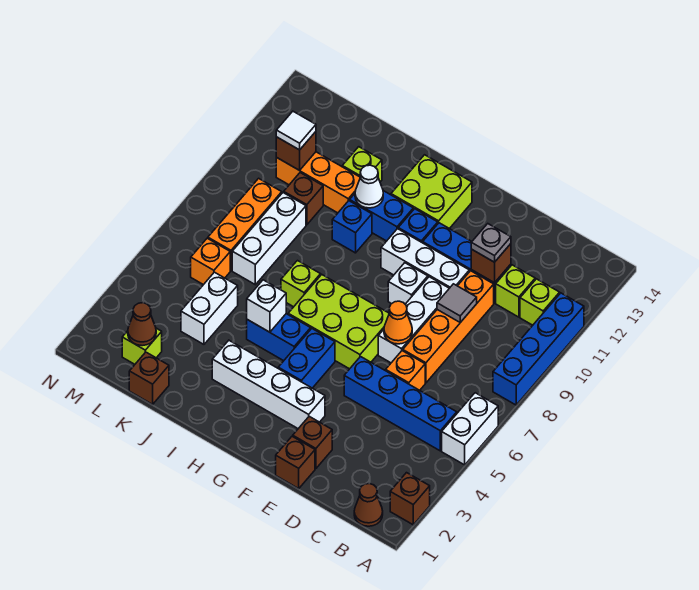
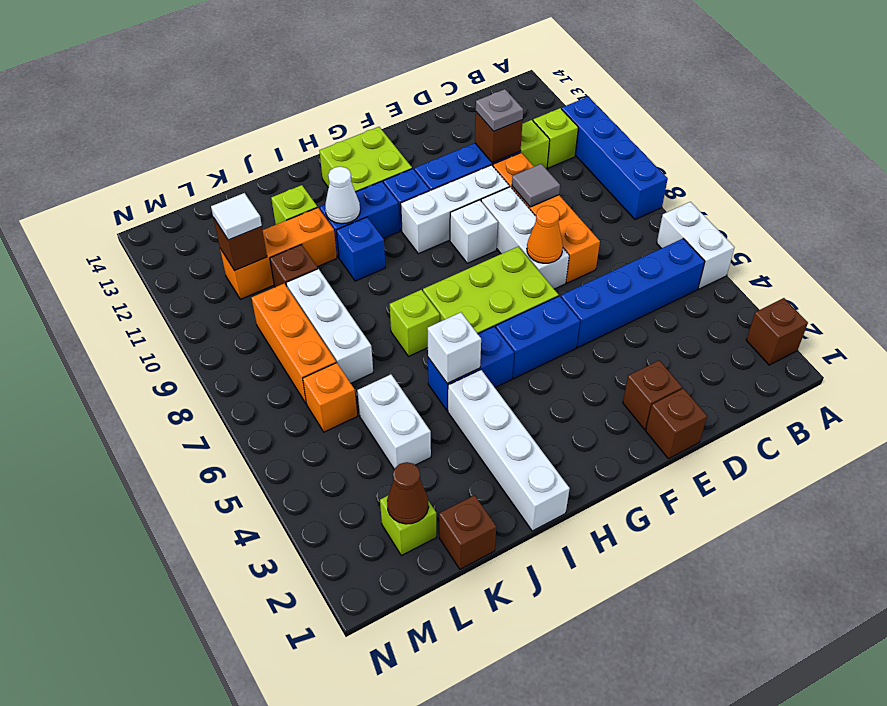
brown 1x1 cone [354,484,383,526] -> none
orange 1x1 brick [386,351,425,390] -> none
white 1x4 brick [212,340,325,429] -> white 1x4 brick turned to [448,370,570,531]
blue 1x2 brick [278,329,335,388] -> blue 1x2 brick turned to [496,296,580,378]

